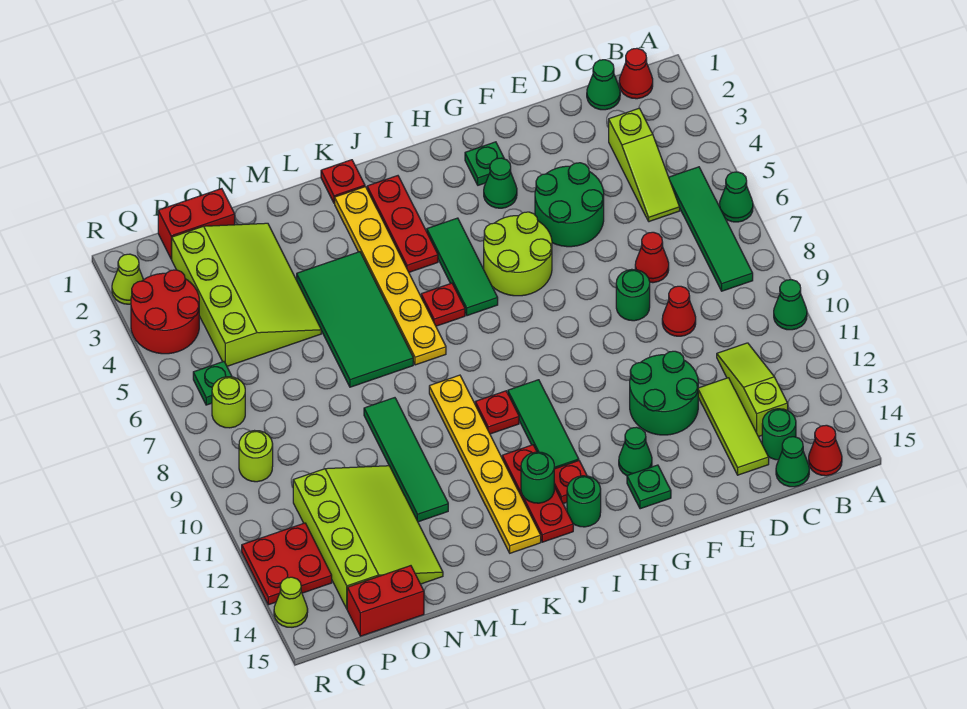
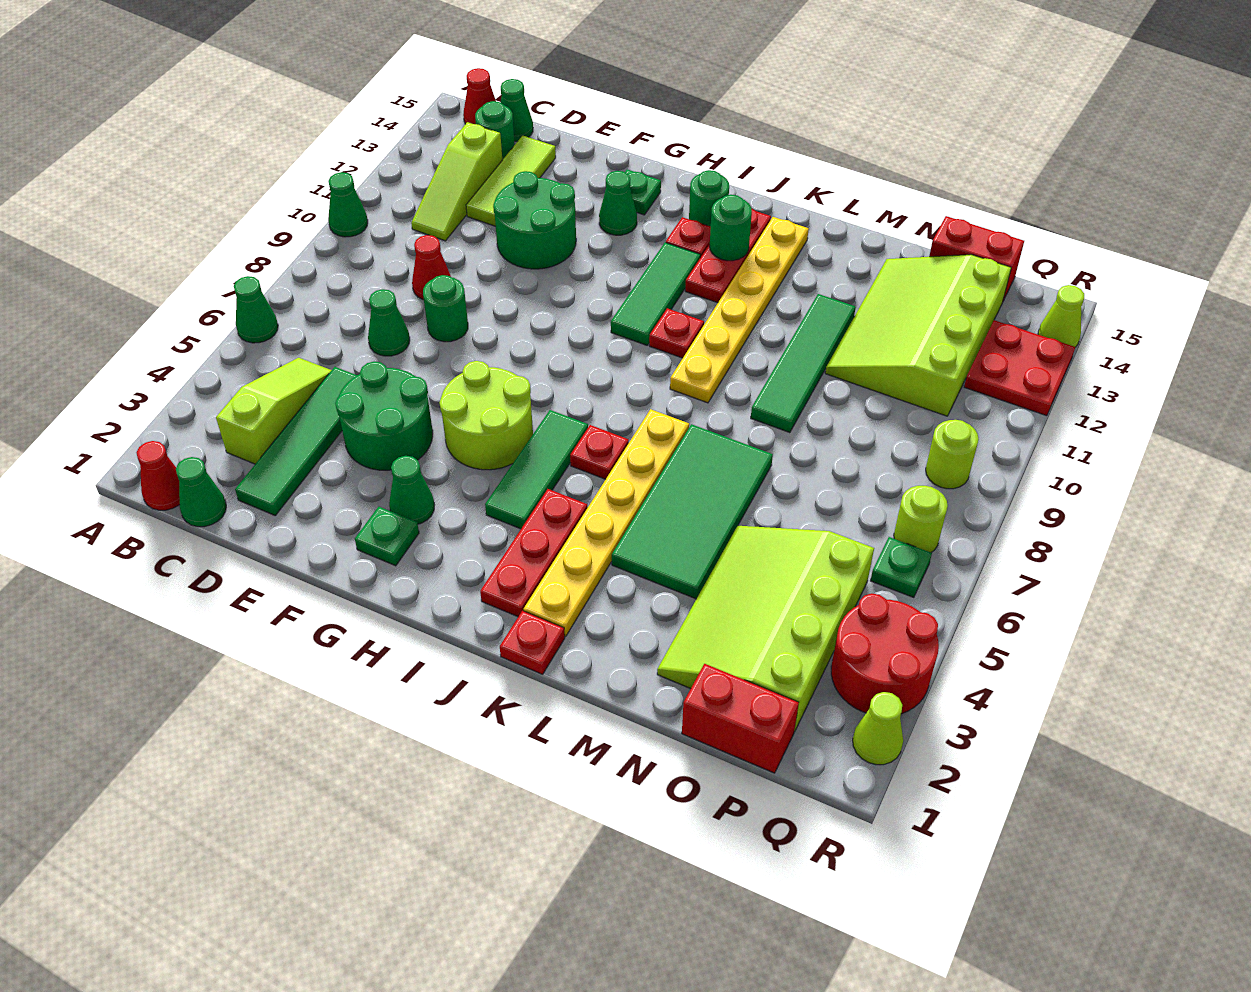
green 1x4 tile [669,167,753,291] -> green 1x4 tile moved to [235,367,357,515]
red 1x1 cone [635,232,669,283] -> green 1x1 cone [368,289,410,356]

